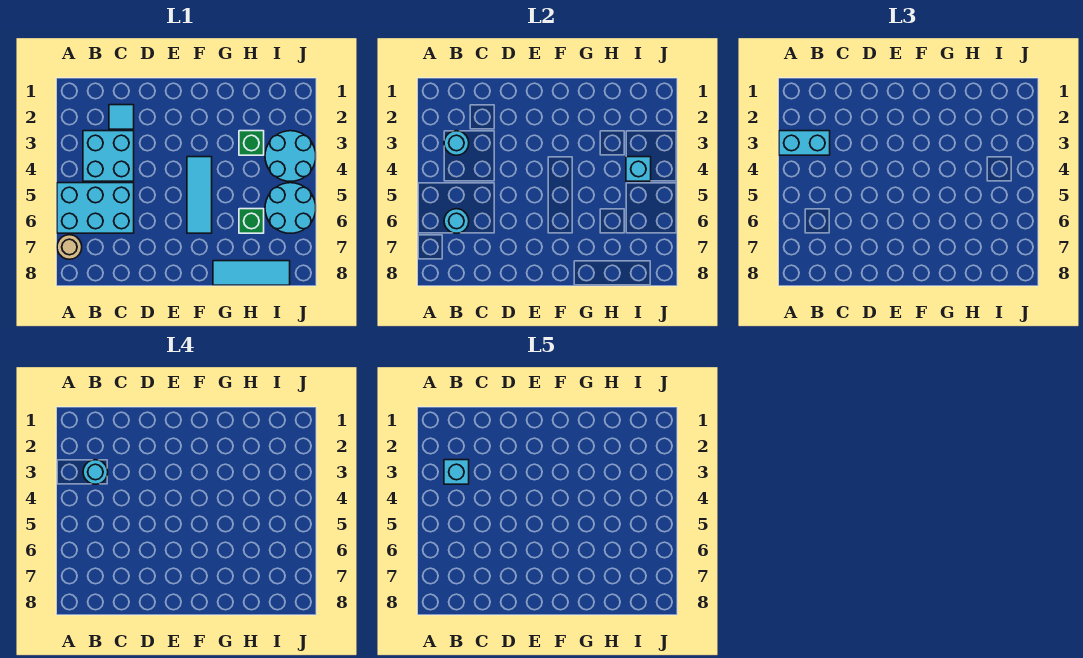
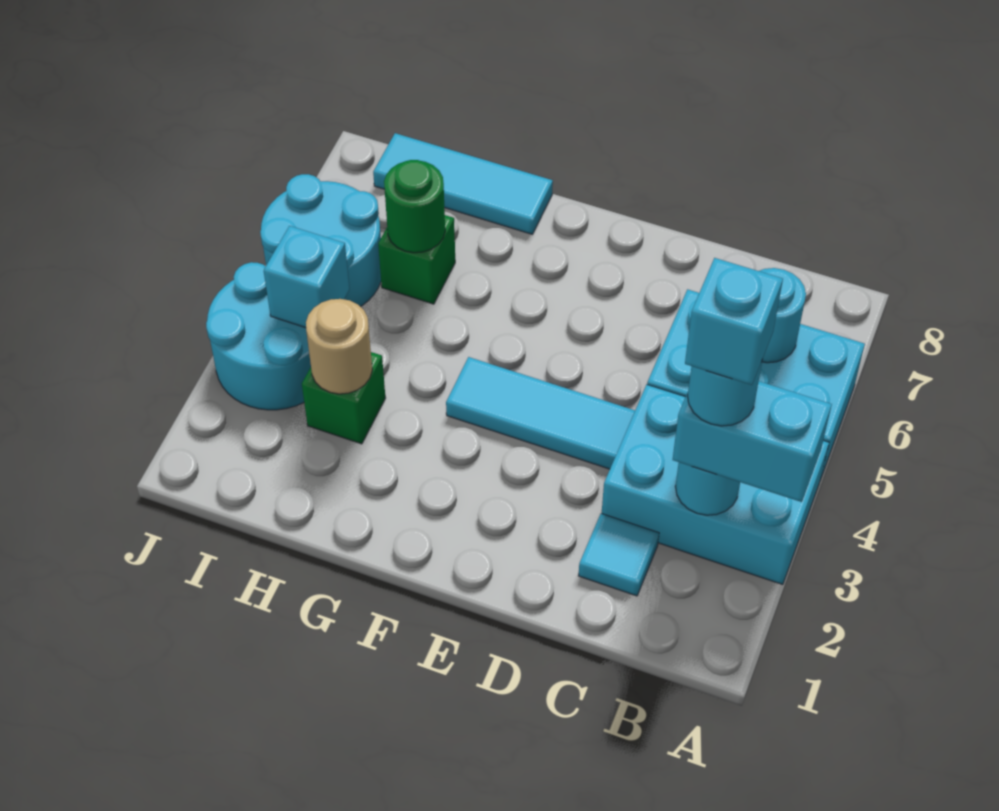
tan 1x1 round brick [57,235,82,259] -> tan 1x1 round brick moved to [306,299,372,394]
cyan 2x2 brick [83,131,134,181] -> cyan 2x3 brick [602,385,829,585]
cyan 1x3 tile [187,157,212,233] -> cyan 1x3 tile turned to [446,357,635,469]
none -> green 1x1 round brick [384,160,445,253]

